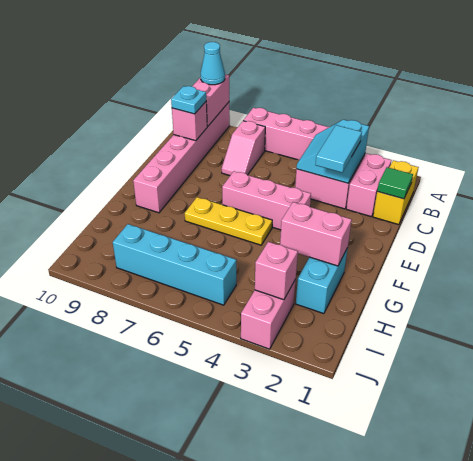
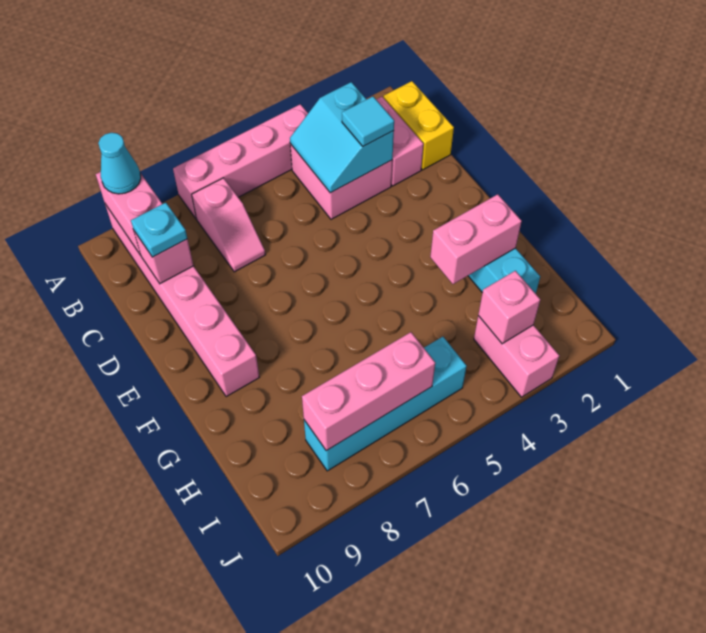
green 1x1 tile [377,167,413,199] -> none
cyan 1x2 tile [316,125,362,172] -> cyan 1x1 tile [342,96,394,146]
pink 1x3 brick [222,171,311,230] -> pink 1x3 brick moved to [302,332,435,451]
yellow 1x3 plate [185,197,272,245] -> none

